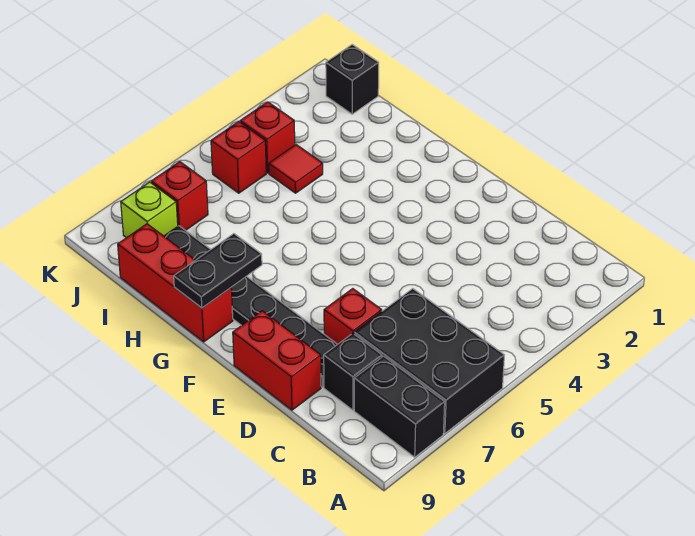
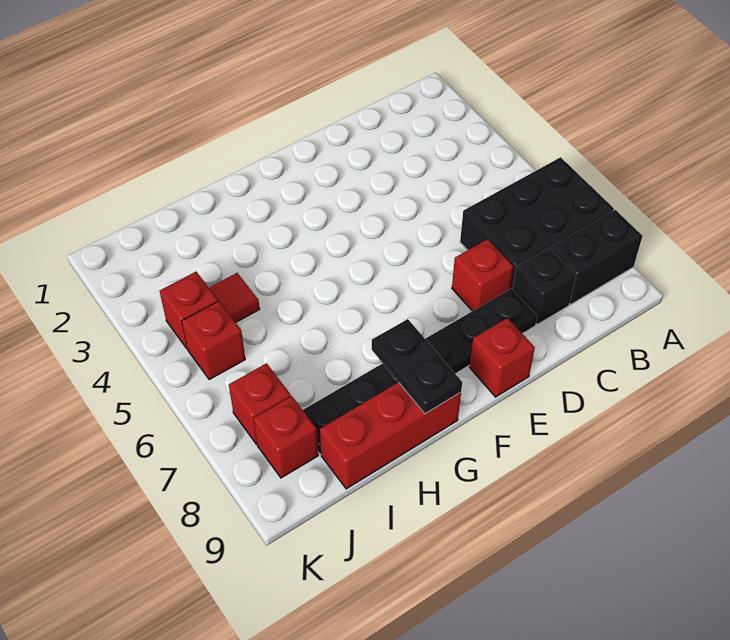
red 1x2 brick [233,311,321,410] -> red 1x1 brick [470,318,535,397]
black 1x1 brick [326,45,379,114] -> none
lime 1x1 brick [121,182,178,238] -> red 1x1 brick [253,396,318,478]

